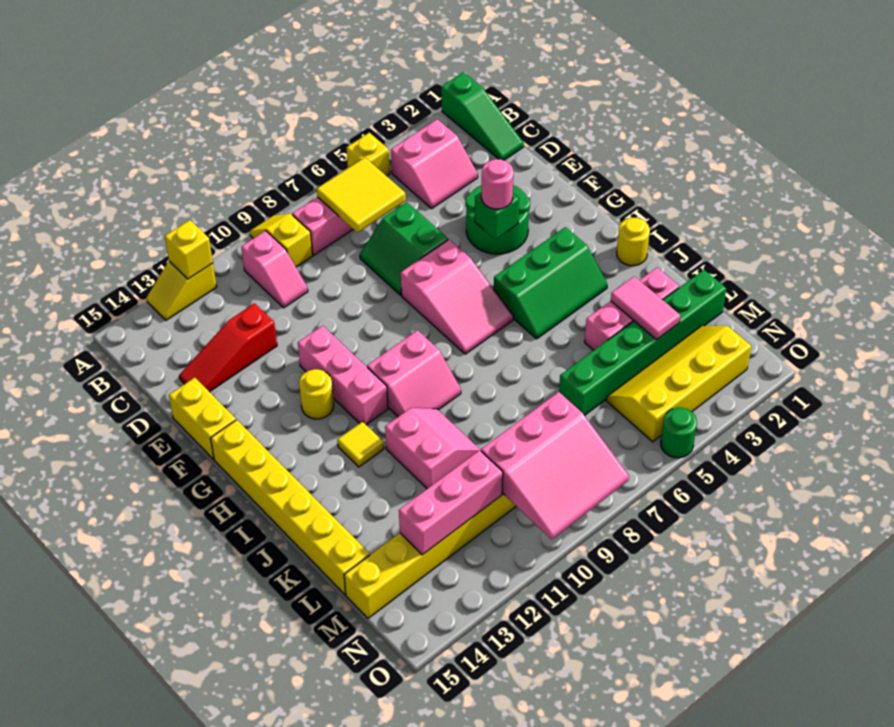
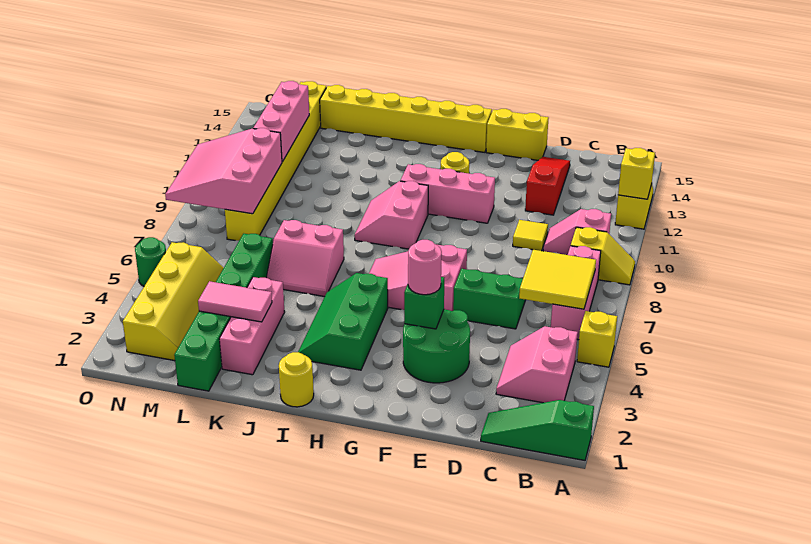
yellow 1x1 tile [337,421,384,467] -> yellow 1x1 tile moved to [513,220,548,251]
pink 2x2 slope [385,408,481,489] -> pink 2x2 slope moved to [266,220,344,297]

